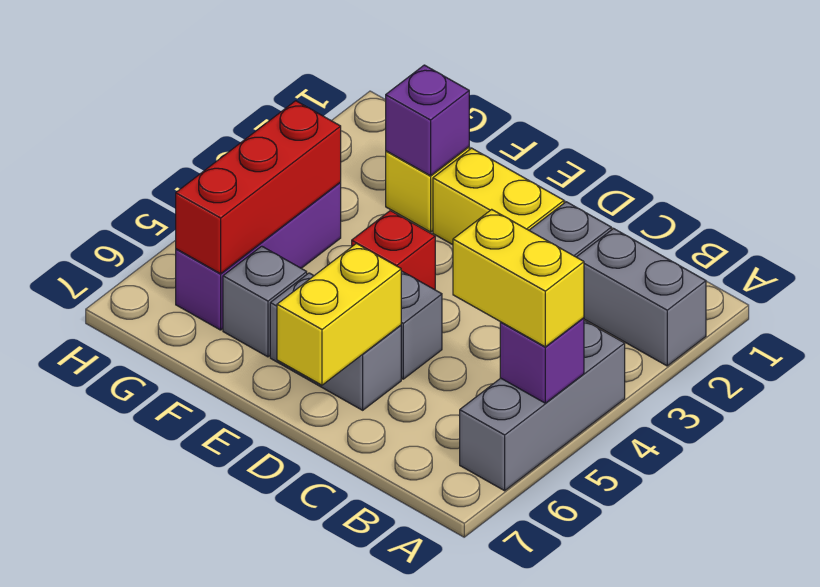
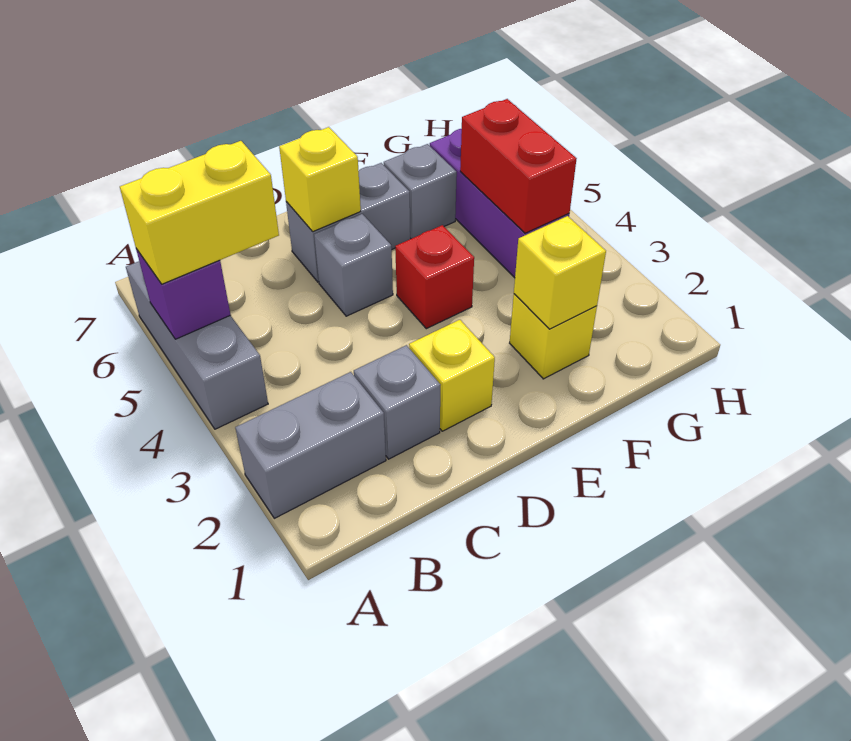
yellow 1x2 brick [433,148,564,245] -> yellow 1x1 brick [409,320,495,431]
yellow 1x2 brick [277,243,401,385] -> yellow 1x1 brick [279,127,361,232]
purple 1x1 brick [386,65,469,176] -> yellow 1x1 brick [514,216,606,329]
red 1x3 brick [176,101,341,274] -> red 1x2 brick [460,99,577,233]

